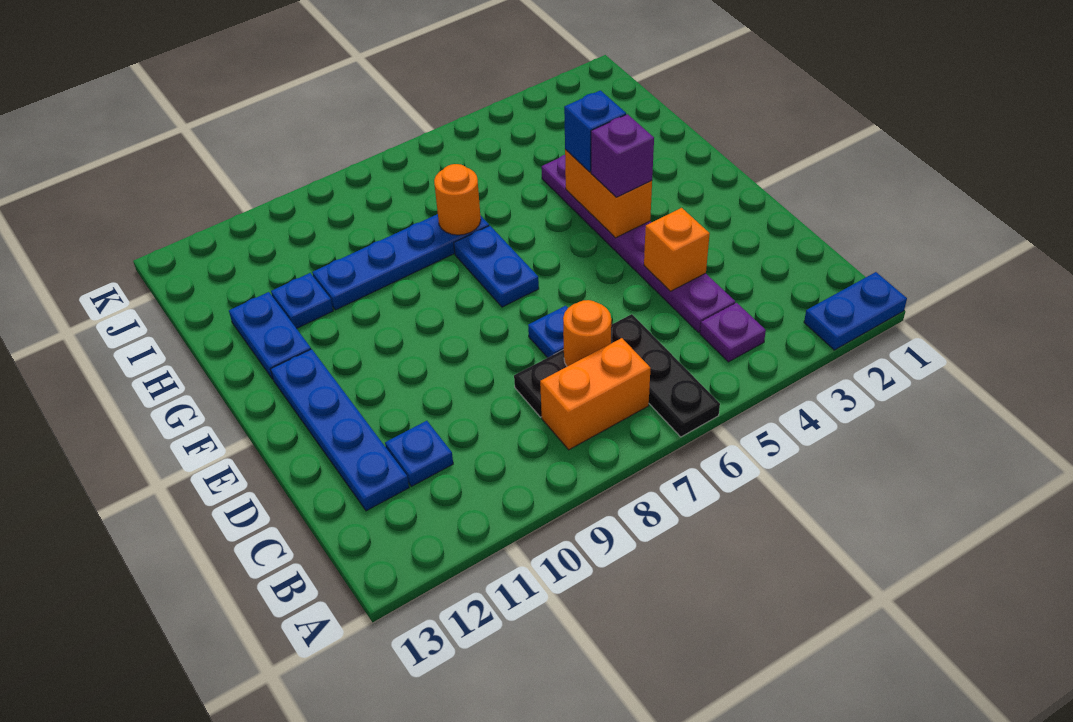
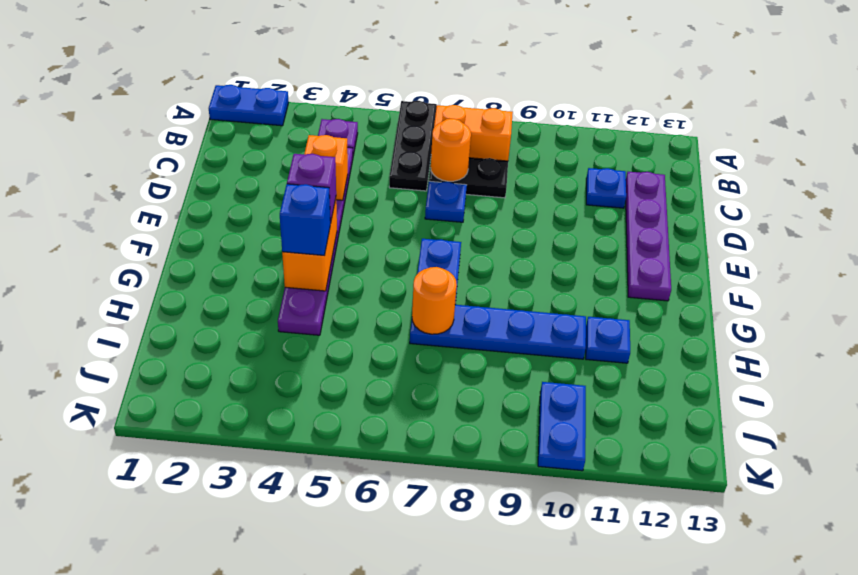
blue 1x4 plate [271,349,409,511] -> purple 1x4 plate [626,172,671,301]
blue 1x2 plate [229,292,311,379] -> blue 1x2 plate moved to [538,382,586,471]

